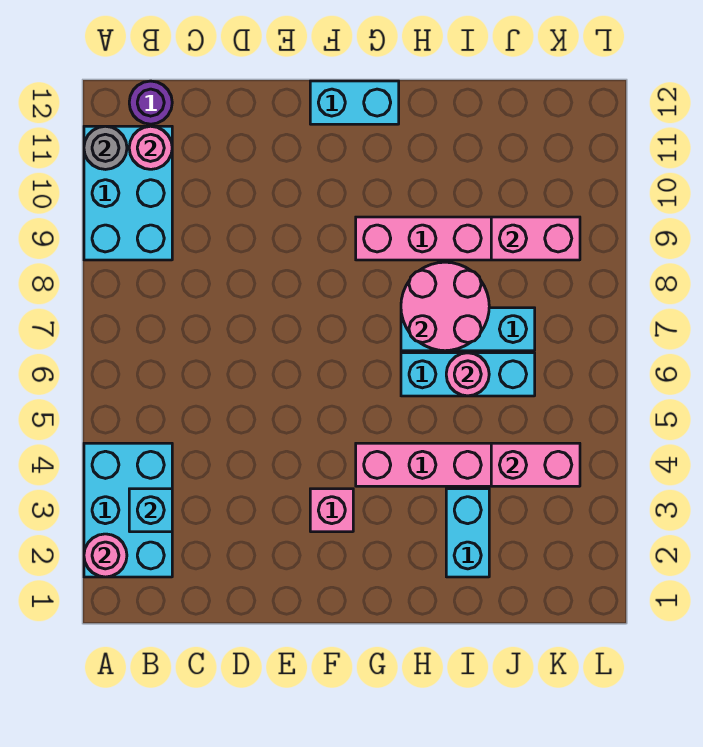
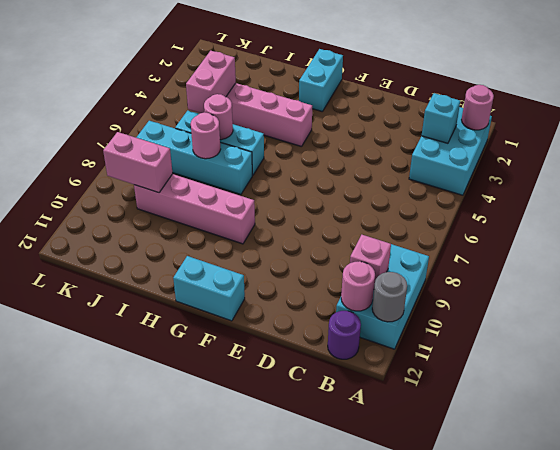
pink 1x1 brick [310,489,353,532] -> pink 1x1 brick moved to [350,234,391,286]
cyan 1x3 brick [401,308,535,351] -> cyan 1x4 brick [136,121,252,195]
pink 2x2 round brick [401,262,489,351] -> pink 1x1 round brick [191,113,221,159]
cyan 1x2 brick [446,489,489,577] -> cyan 1x2 brick moved to [299,49,343,112]
pink 1x2 brick [491,443,580,486] -> pink 1x2 brick turned to [186,50,236,113]

